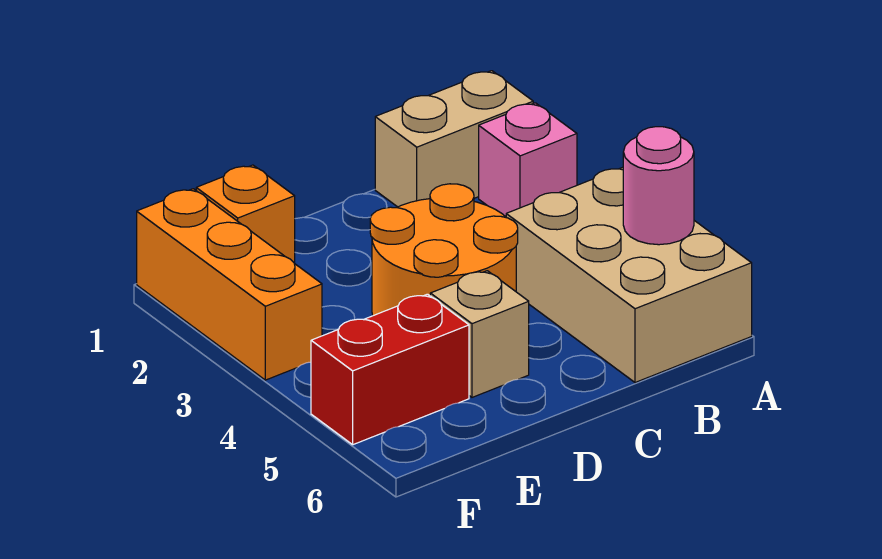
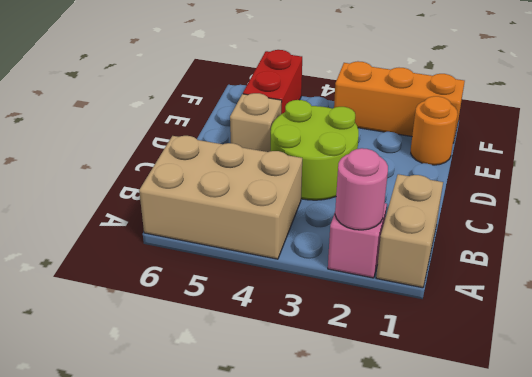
pink 1x1 round brick [623,127,694,245] -> pink 1x1 round brick moved to [335,148,388,230]
orange 2x2 round brick [370,184,518,316] -> lime 2x2 round brick [271,100,359,200]
orange 1x1 brick [196,165,295,263] -> orange 1x1 round brick [411,96,458,165]

